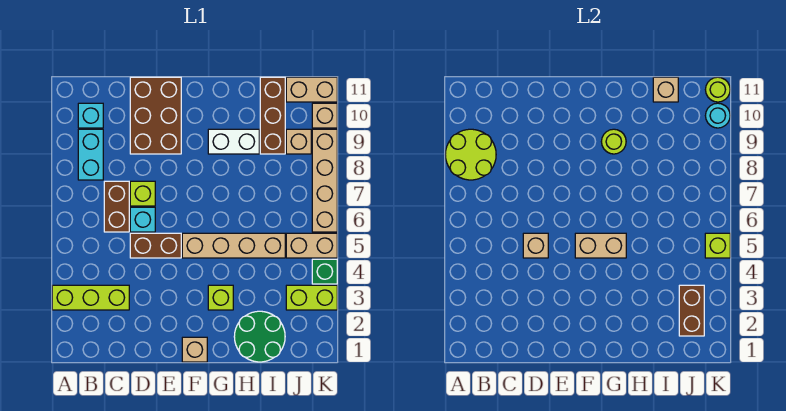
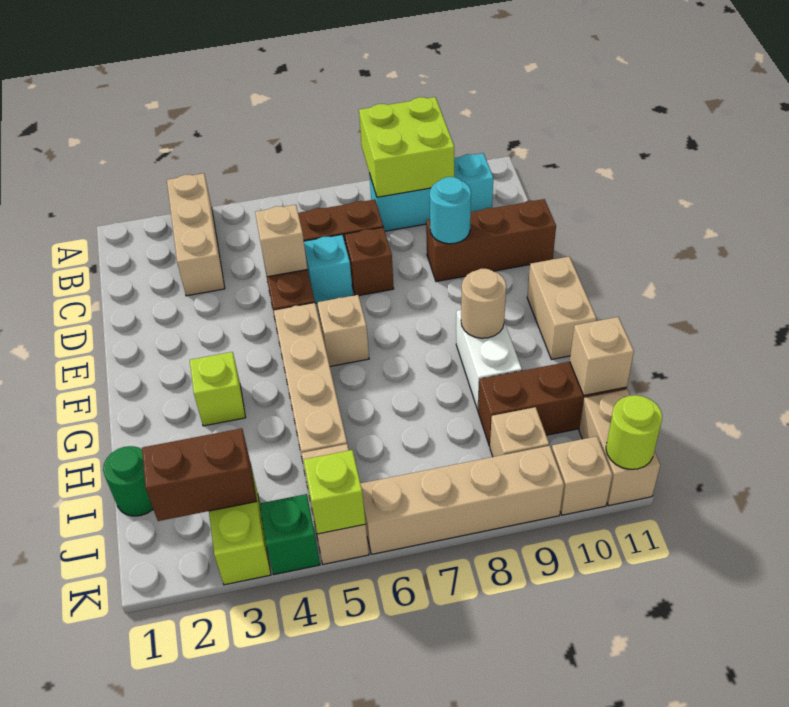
lime 1x3 brick [52,285,129,310] -> tan 1x3 brick [167,173,225,296]
lime 2x2 round brick [445,129,496,180] -> lime 2x2 brick [359,97,454,197]
lime 1x1 brick [130,181,155,206] -> brown 1x1 brick [345,227,394,295]
brown 2x3 brick [130,77,181,154] -> brown 1x3 brick [426,199,556,282]
tan 1x1 brick [182,337,207,362] -> tan 1x1 brick moved to [317,295,369,366]
tan 1x2 brick [575,233,626,258] -> tan 1x2 brick moved to [527,257,596,360]
lime 1x1 round brick [601,129,626,154] -> tan 1x1 round brick [461,269,506,338]
green 2x2 round brick [234,311,285,362] -> green 1x1 round brick [103,446,153,516]
cyan 1x1 round brick [705,103,730,128] -> cyan 1x1 round brick moved to [430,177,471,244]

